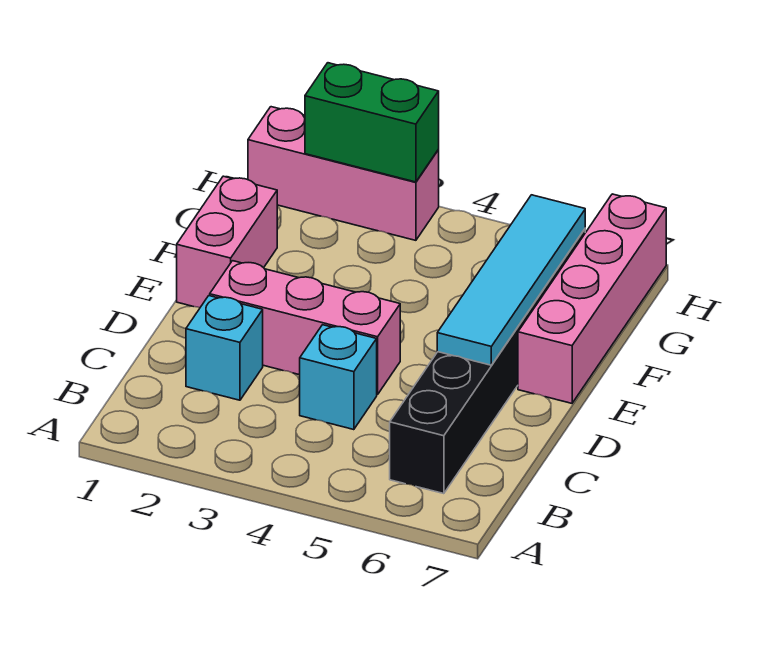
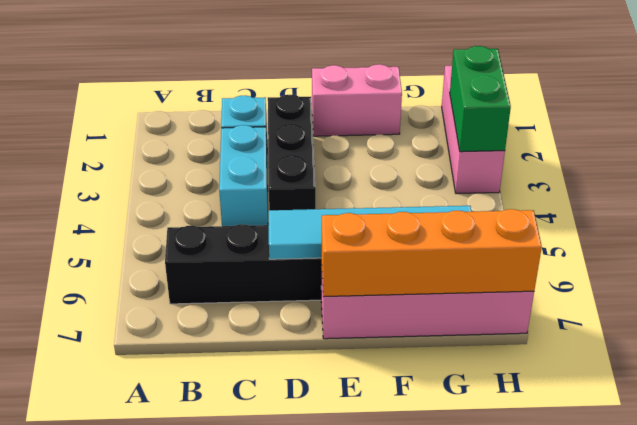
cyan 1x1 brick [300,325,377,430] -> cyan 1x2 brick [219,125,268,226]
pink 1x3 brick [210,261,400,395] -> black 1x3 brick [268,95,316,210]
none -> orange 1x4 brick [322,209,542,297]

